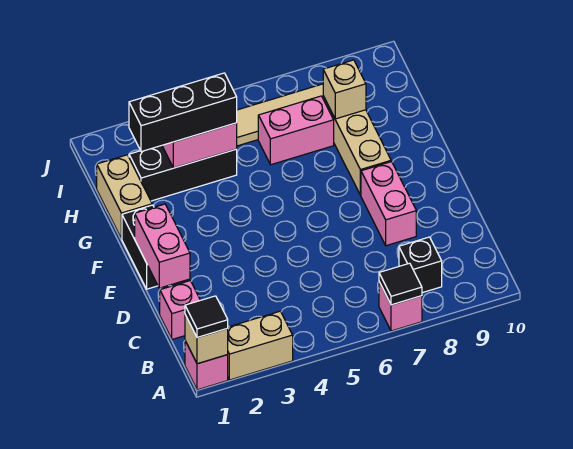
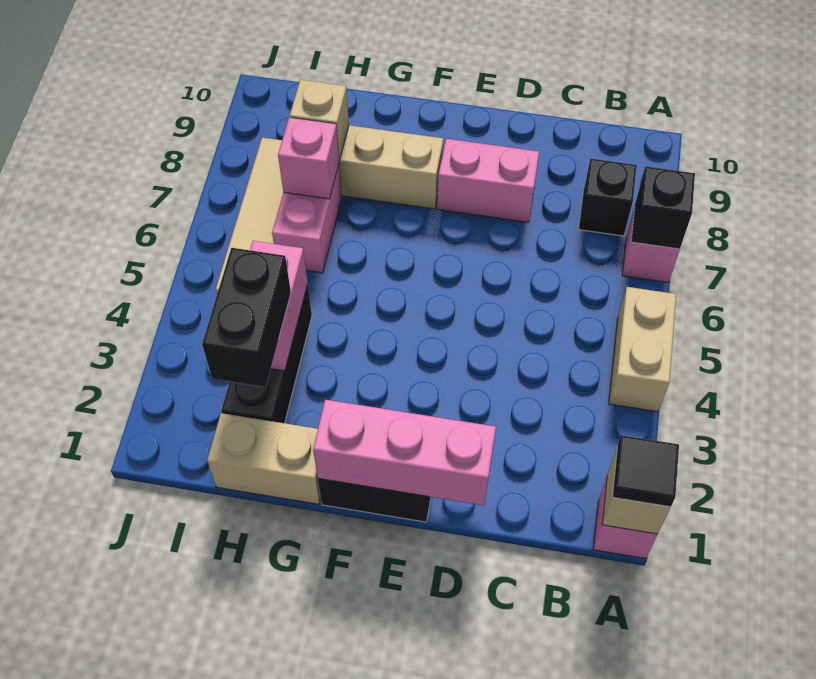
tan 1x2 brick [227,311,293,380] -> tan 1x2 brick moved to [609,287,676,412]
black 1x1 tile [379,263,422,305] -> black 1x1 brick [631,166,695,249]
pink 1x1 brick [160,281,200,339] -> pink 1x1 brick moved to [278,117,339,199]
pink 1x2 brick [135,204,190,288] -> pink 1x3 brick [313,400,496,505]
black 1x3 brick [129,73,237,152] -> black 1x2 brick [202,248,291,387]

